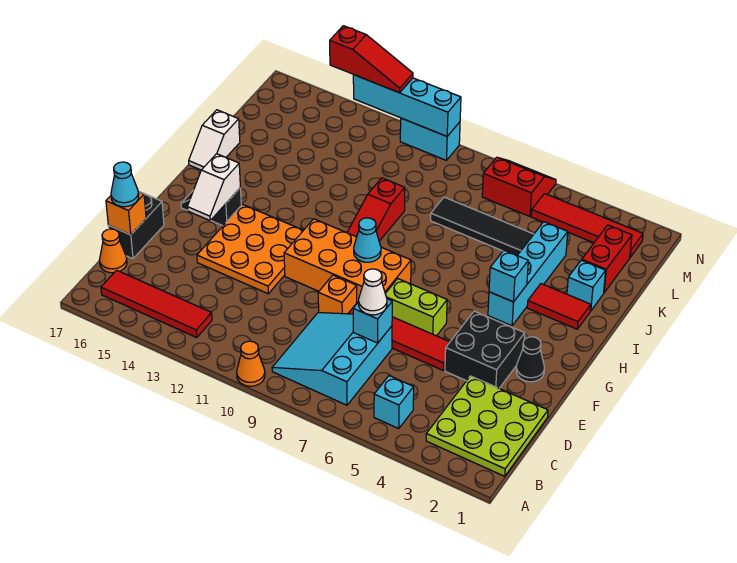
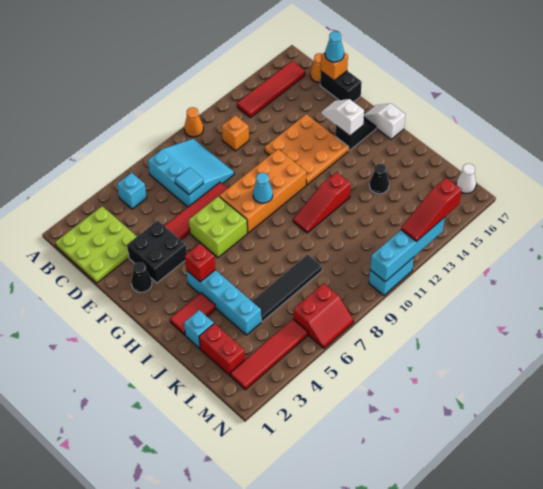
cyan 1x1 brick [353,299,392,343] -> cyan 1x1 tile [175,168,203,194]
white 1x1 cone [359,269,387,315] -> white 1x1 cone moved to [456,164,476,193]
orange 1x1 brick [318,275,357,314] -> orange 1x1 brick moved to [221,115,249,151]
lime 1x2 brick [385,279,447,336] -> lime 2x2 brick [189,196,248,258]
cyan 1x1 brick [489,250,528,302] -> red 1x1 brick [185,244,215,282]
red 1x3 slope [347,178,405,241] -> red 1x3 slope turned to [293,172,351,233]
white 1x2 slope [189,110,240,170] -> white 1x2 slope moved to [364,103,406,139]
none -> black 1x1 cone [369,164,389,194]

